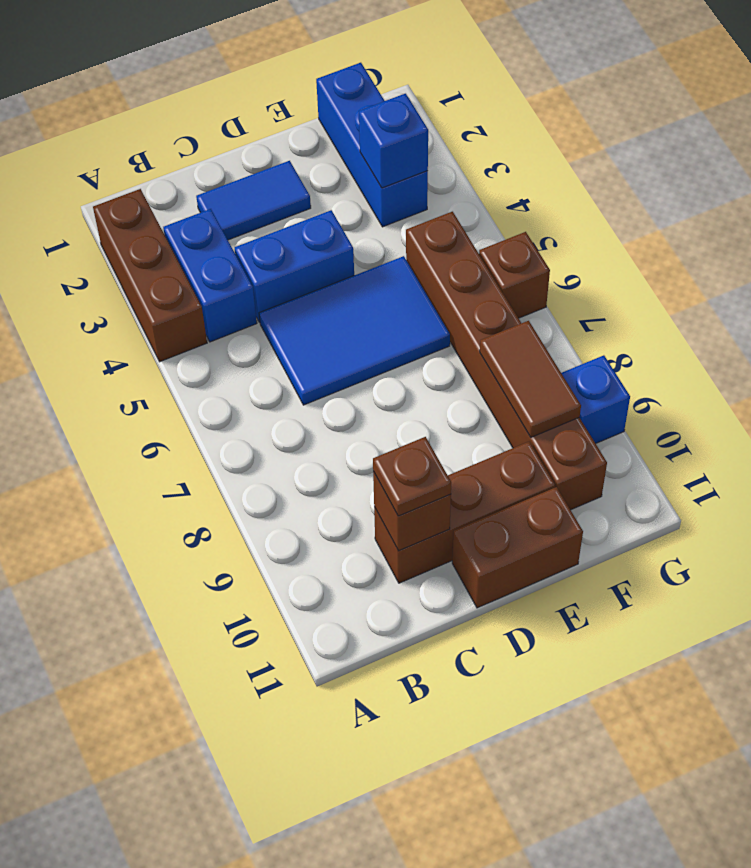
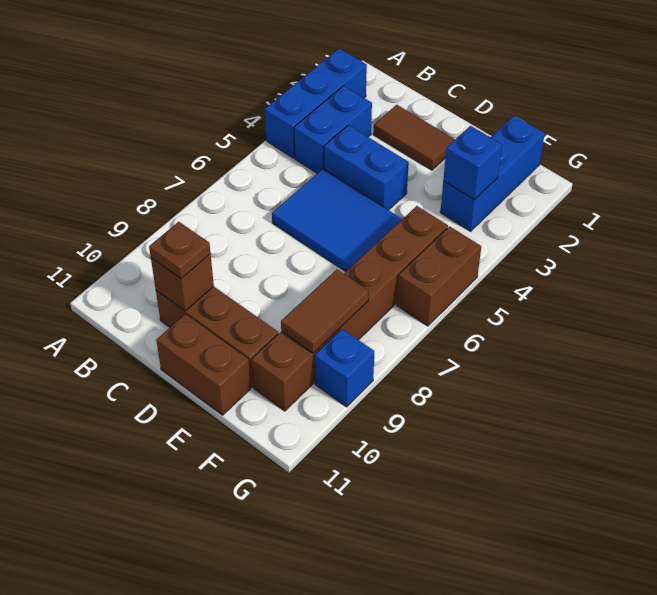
brown 1x3 brick [93,189,207,362] -> blue 1x3 brick [265,48,367,158]
blue 1x2 tile [196,161,311,240] -> brown 1x2 tile [374,105,455,170]
brown 1x1 brick [479,232,550,318] -> brown 1x2 brick [397,226,481,326]

